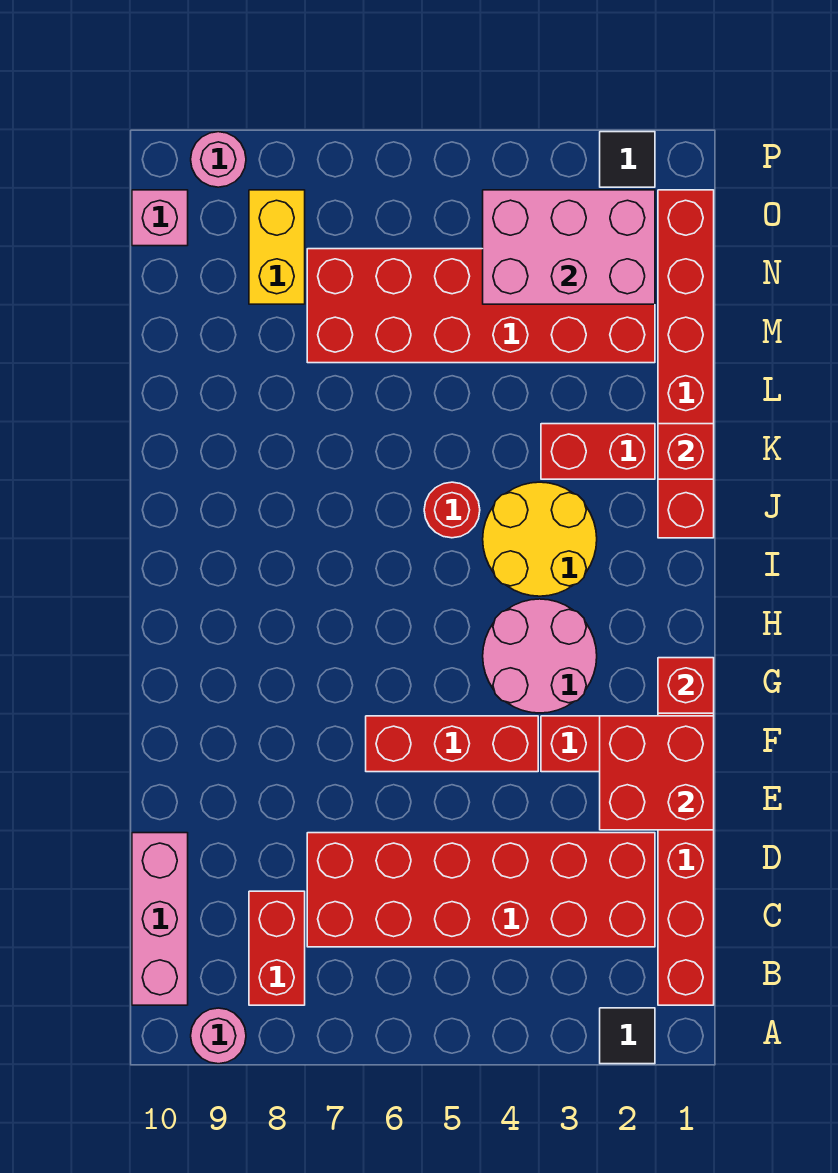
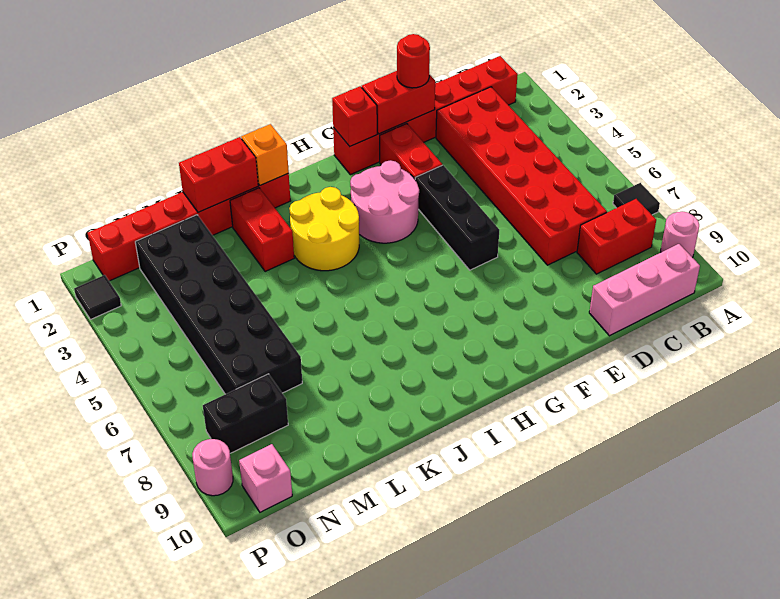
black 1x1 tile [600,1008,655,1064] -> black 1x1 tile moved to [613,183,660,215]
red 2x2 brick [600,716,714,830] -> red 1x2 brick [362,71,435,134]
red 1x3 brick [366,716,538,772] -> black 1x3 brick [415,165,499,270]
none -> orange 1x1 brick [241,124,289,185]
red 1x1 round brick [424,482,480,538] -> red 1x1 round brick moved to [397,34,430,88]
red 1x1 brick [658,424,714,479] -> red 1x2 brick [179,137,258,212]
red 2x6 brick [307,249,655,363] -> black 2x6 brick [135,215,302,394]
pink 2x3 brick [483,190,655,304] -> none
yellow 1x2 brick [249,190,305,304] -> black 1x2 brick [203,374,288,453]

